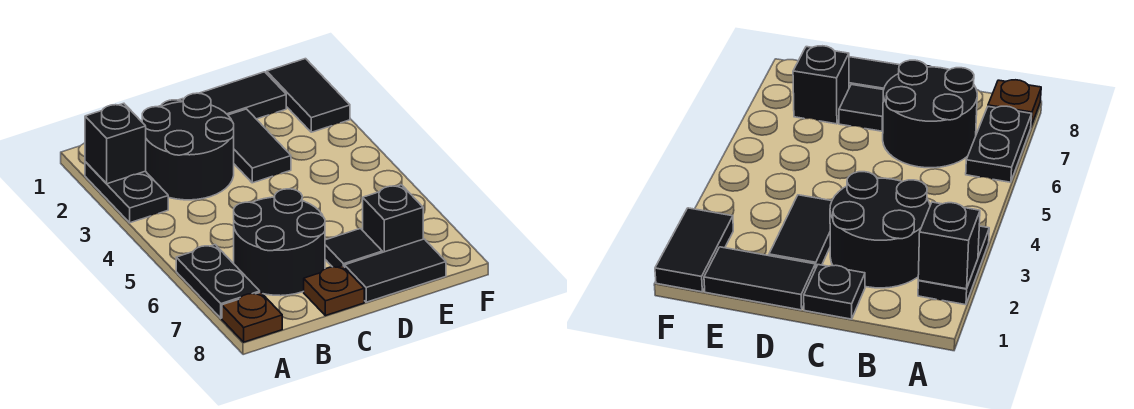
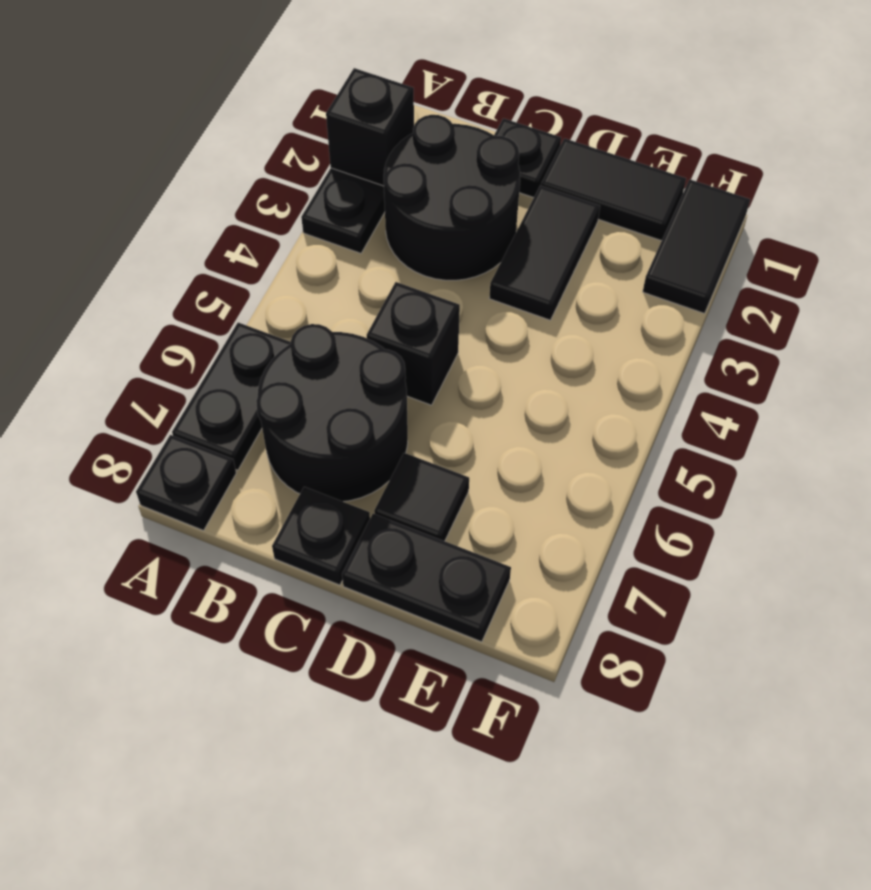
brown 1x1 plate [222,292,282,342] -> black 1x1 plate [136,435,236,530]
brown 1x1 plate [304,266,364,316] -> black 1x1 plate [272,487,370,585]
black 1x2 tile [345,239,446,302] -> black 1x2 plate [342,514,511,642]
black 1x1 brick [363,185,423,252] -> black 1x1 brick moved to [367,282,460,405]

